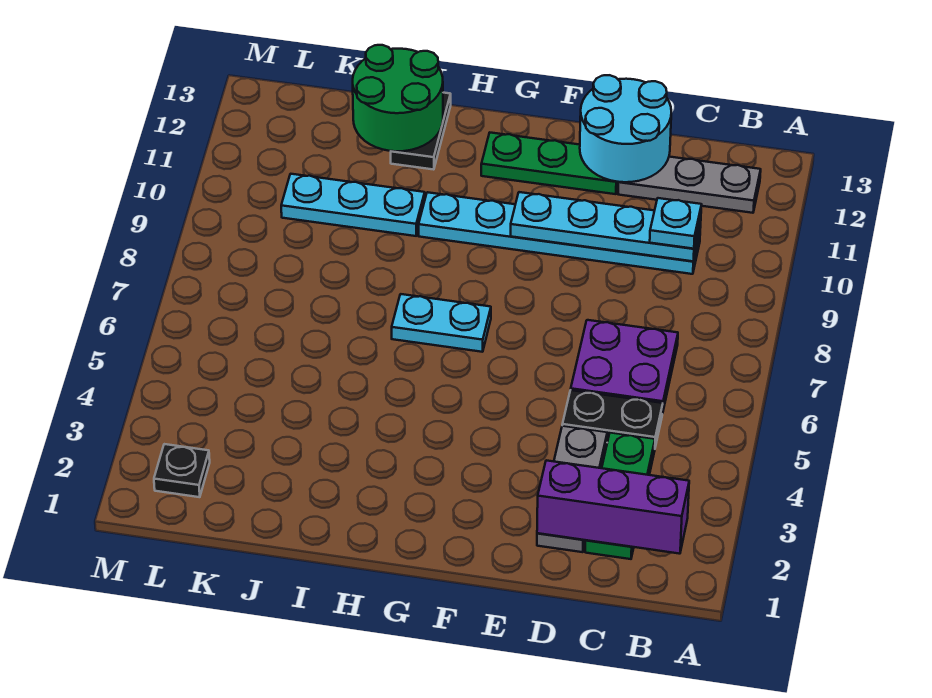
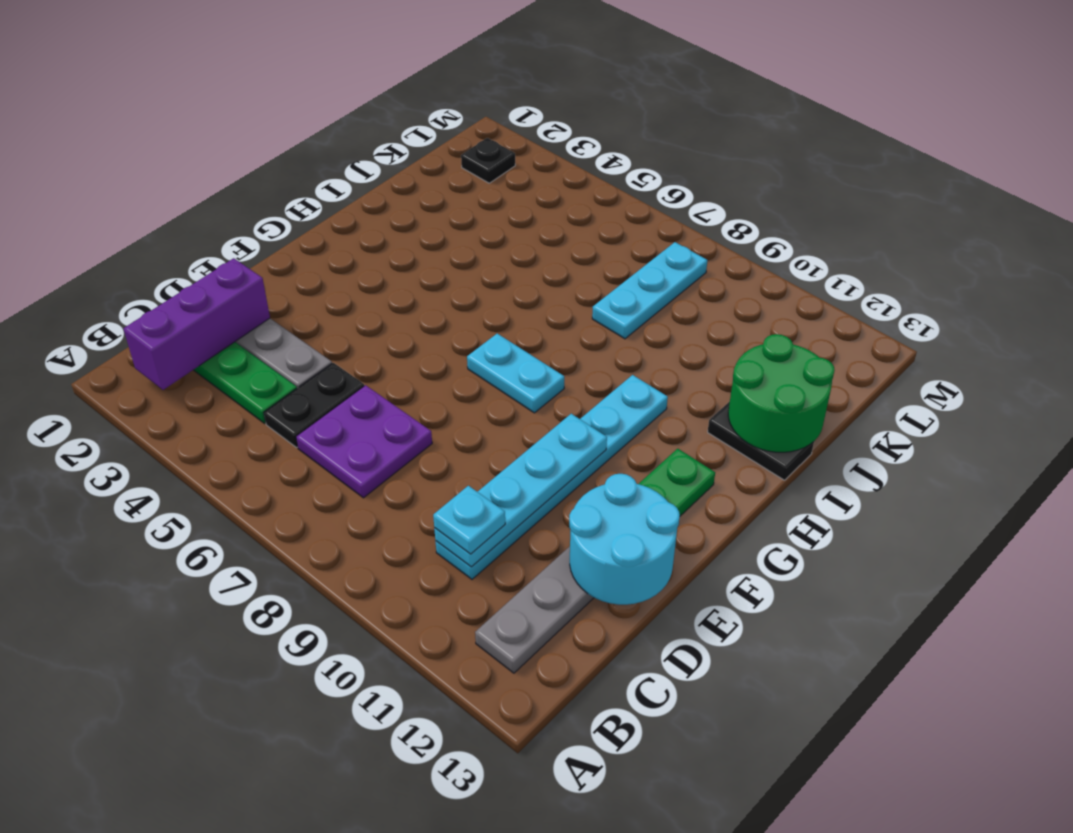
cyan 1x2 plate [392,294,491,352] -> cyan 1x2 plate turned to [467,334,564,413]
cyan 1x3 plate [281,174,425,236] -> cyan 1x3 plate moved to [592,242,708,339]

